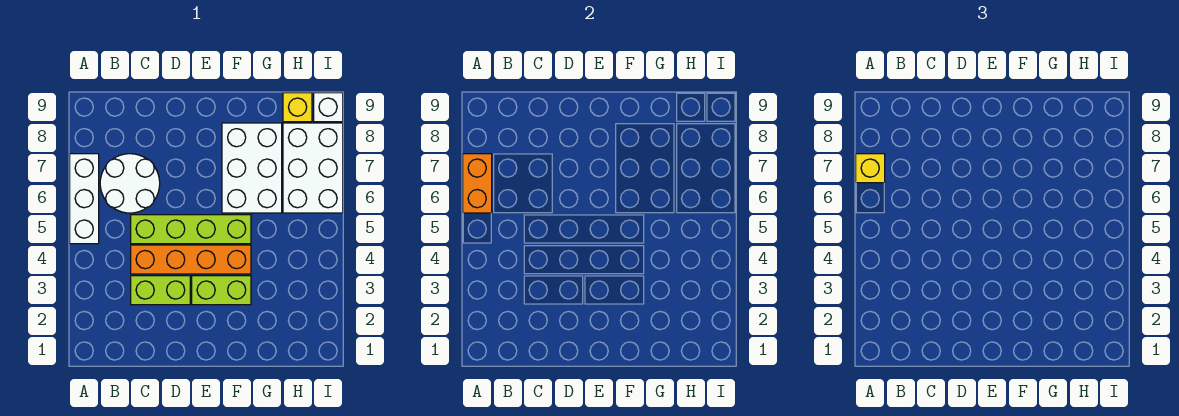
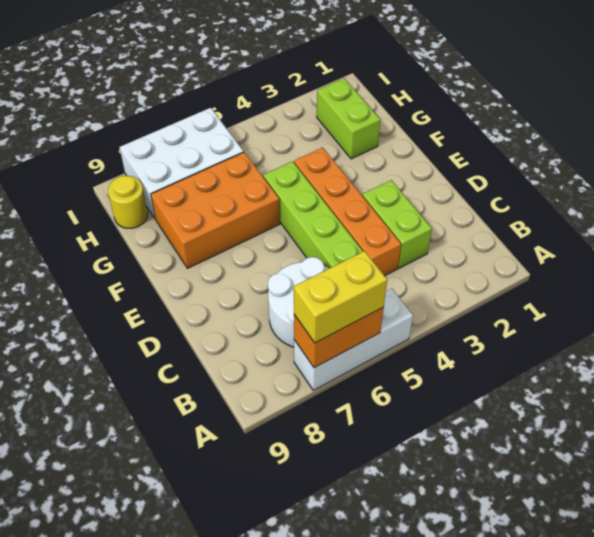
yellow 1x1 brick [856,154,885,183] -> yellow 1x2 brick [294,251,387,343]
lime 1x2 brick [192,276,251,305] -> lime 1x2 brick moved to [317,78,380,159]
white 2x3 brick [222,123,282,213] -> orange 2x3 brick [151,152,280,268]
yellow 1x1 brick [283,93,312,122] -> yellow 1x1 round brick [108,176,148,228]
white 1x1 brick [314,93,343,122] -> none

